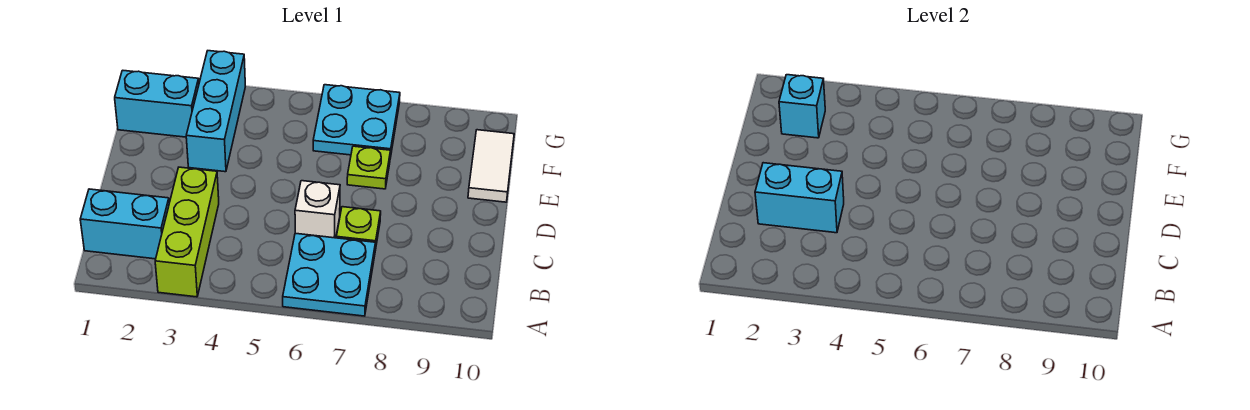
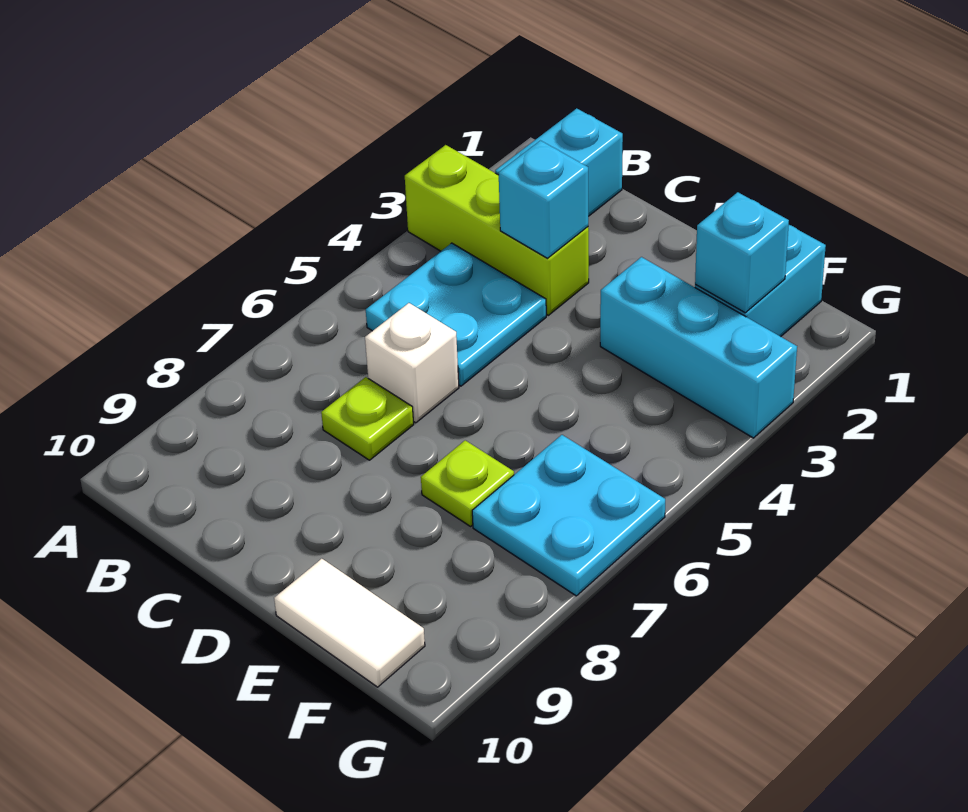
cyan 2x2 plate [283,233,376,316] -> cyan 2x2 plate moved to [366,243,546,386]
cyan 1x2 brick [755,163,844,233] -> cyan 1x1 brick [499,141,588,258]

